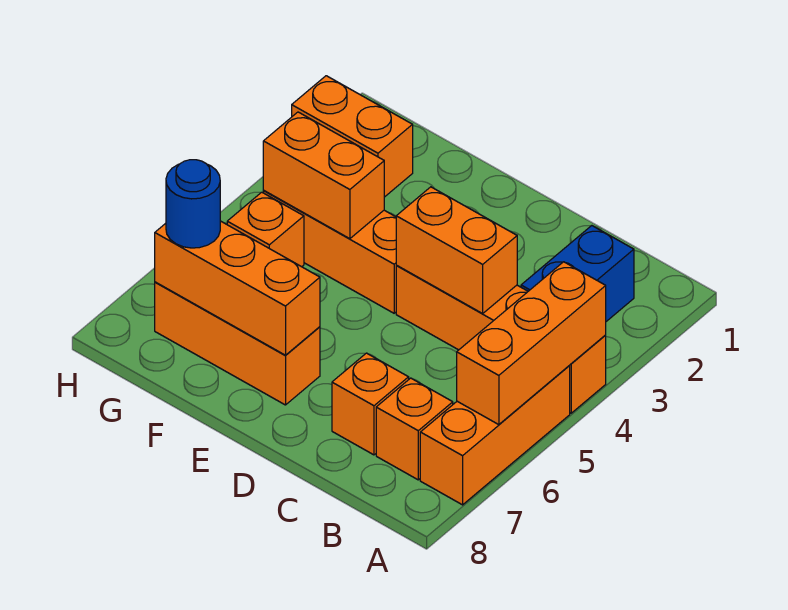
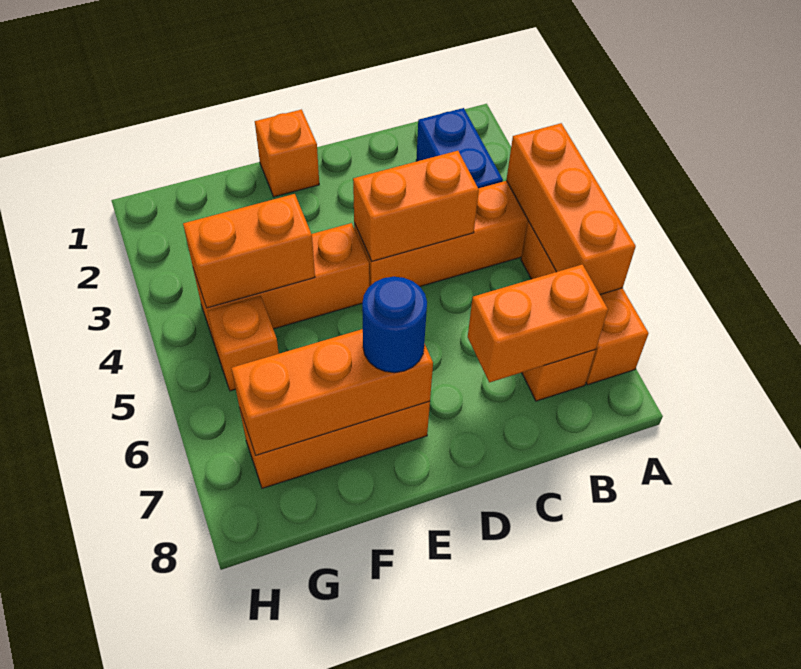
orange 1x1 brick [332,353,409,455] -> orange 1x1 brick moved to [255,109,319,197]
orange 1x2 brick [292,76,413,197] -> orange 1x2 brick moved to [468,264,608,382]
blue 1x1 round brick [166,160,220,248] -> blue 1x1 round brick moved to [362,277,427,373]

